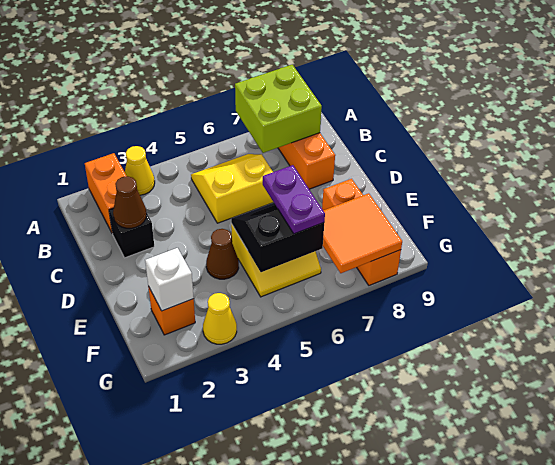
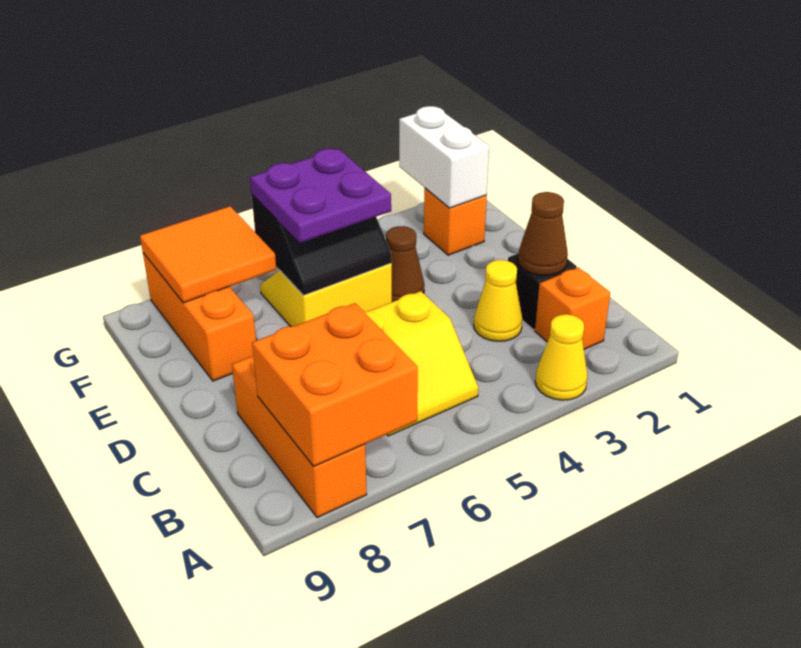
orange 1x2 brick [85,153,126,233] -> orange 1x1 brick [535,267,610,349]
lime 2x2 brick [235,65,322,153] -> orange 2x2 brick [252,303,418,466]
purple 1x2 plate [263,165,325,234] -> purple 2x2 plate [250,149,391,243]
white 1x1 brick [145,248,194,311] -> white 1x2 brick [399,106,490,208]
yellow 1x1 cone [203,293,237,344] -> yellow 1x1 cone moved to [474,260,522,341]

